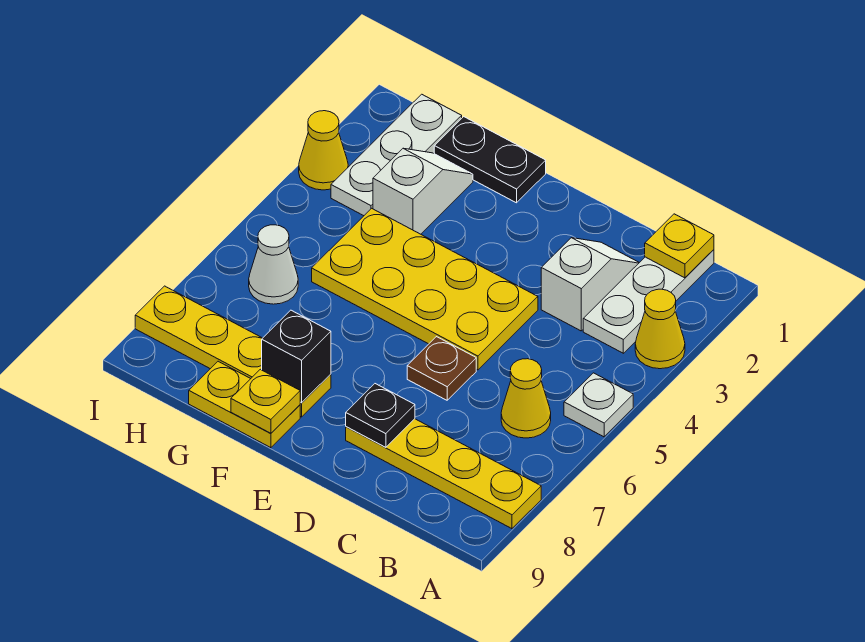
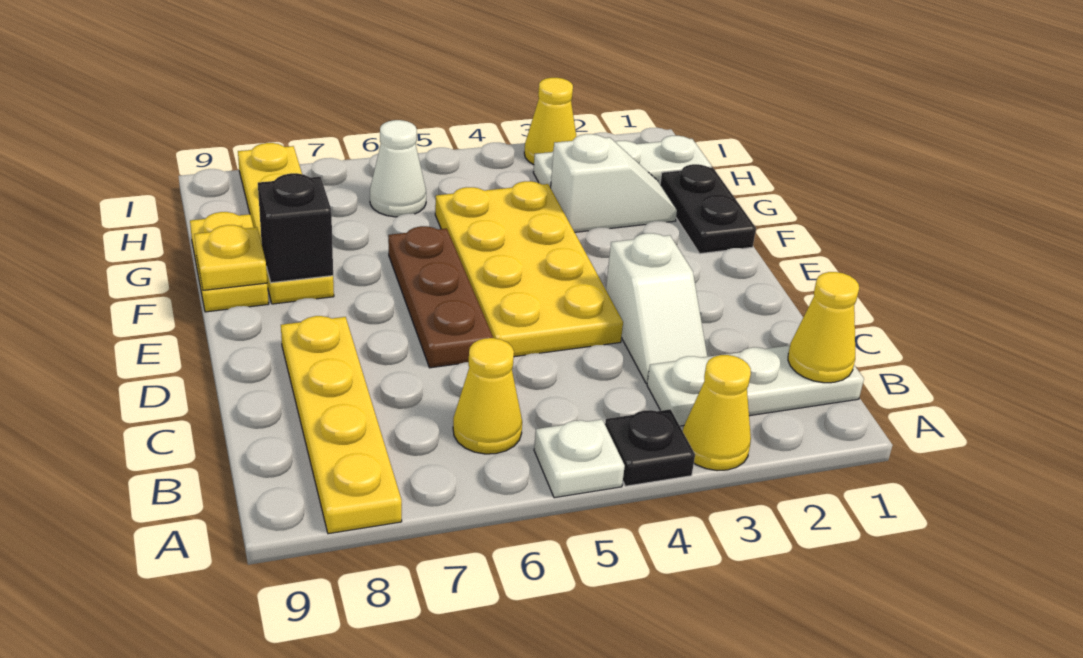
yellow 1x1 plate [645,214,714,278] -> yellow 1x1 cone [788,272,859,383]
white 1x2 slope [541,238,639,331] -> white 1x2 slope turned to [606,233,707,383]
brown 1x1 plate [407,337,476,400] -> brown 1x3 plate [388,226,493,368]
black 1x1 plate [346,384,415,447] -> black 1x1 plate moved to [605,409,695,486]

